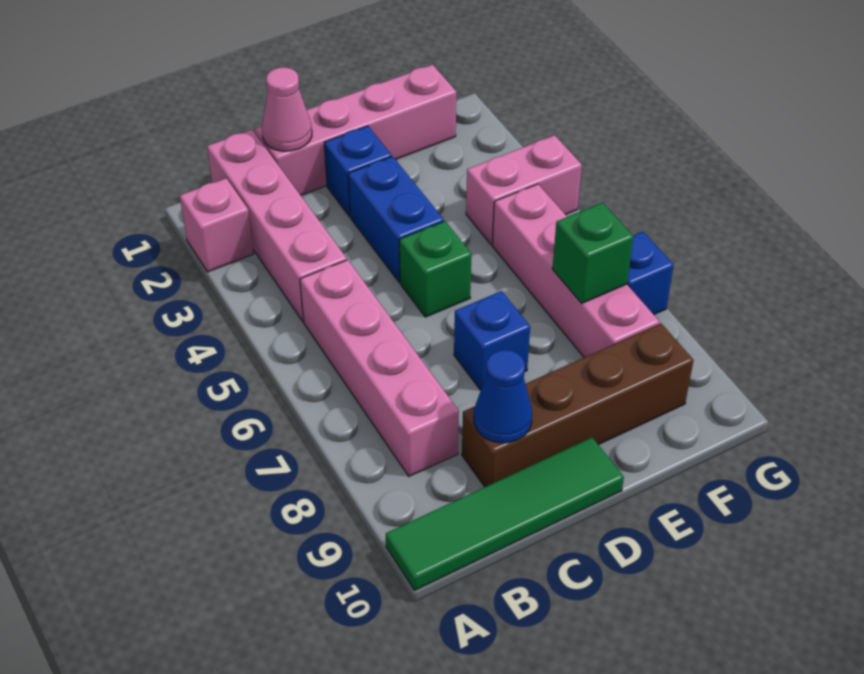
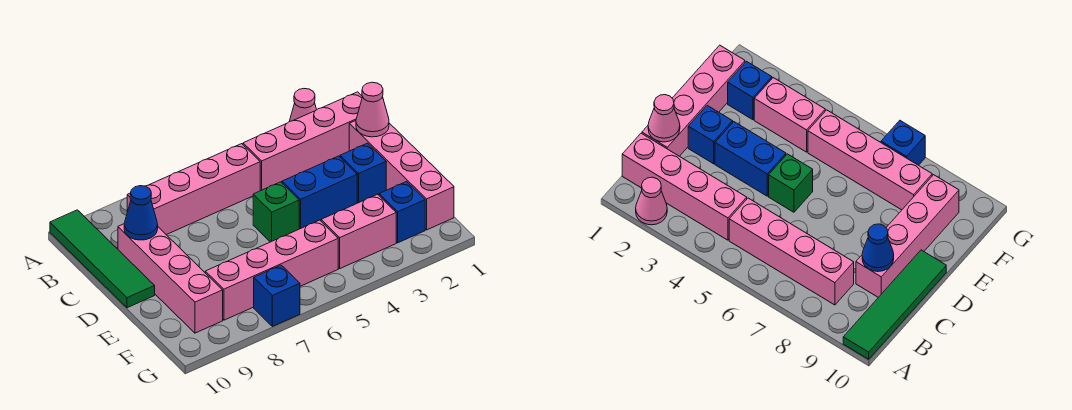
pink 1x1 brick [180,178,253,272] -> pink 1x1 cone [289,89,317,122]
brown 1x4 brick [462,324,694,487] -> pink 1x4 brick [118,224,223,333]
blue 1x1 brick [454,291,530,390] -> blue 1x1 brick moved to [379,182,425,243]
pink 1x2 brick [466,135,582,245] -> pink 1x2 brick turned to [321,194,396,268]
green 1x1 brick [552,203,633,303] -> none

